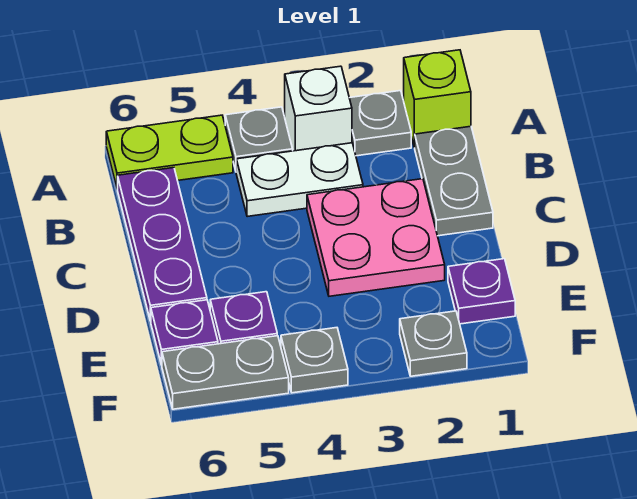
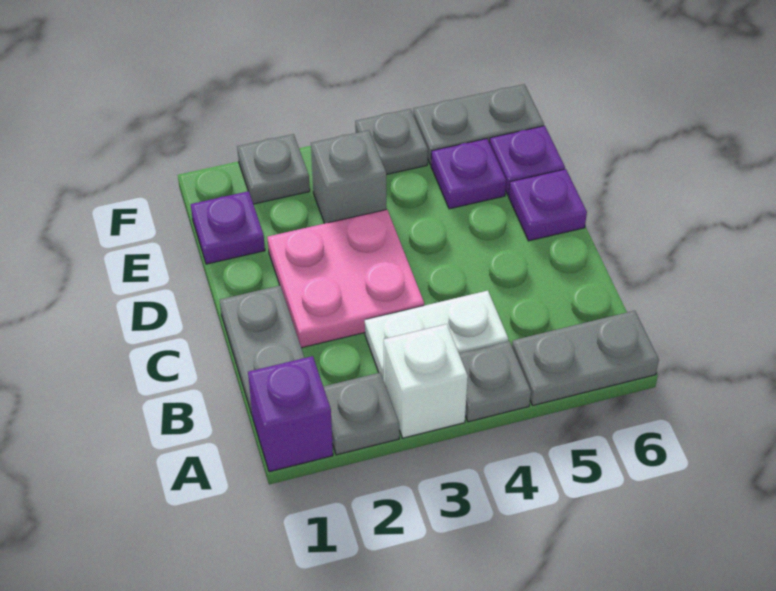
lime 1x1 brick [404,50,471,147] -> purple 1x1 brick [248,356,333,472]
lime 1x2 plate [106,115,233,189] -> grey 1x2 plate [512,311,659,406]
purple 1x3 plate [118,168,207,321] -> purple 1x1 plate [509,169,587,241]
none -> grey 1x1 brick [311,130,386,224]

